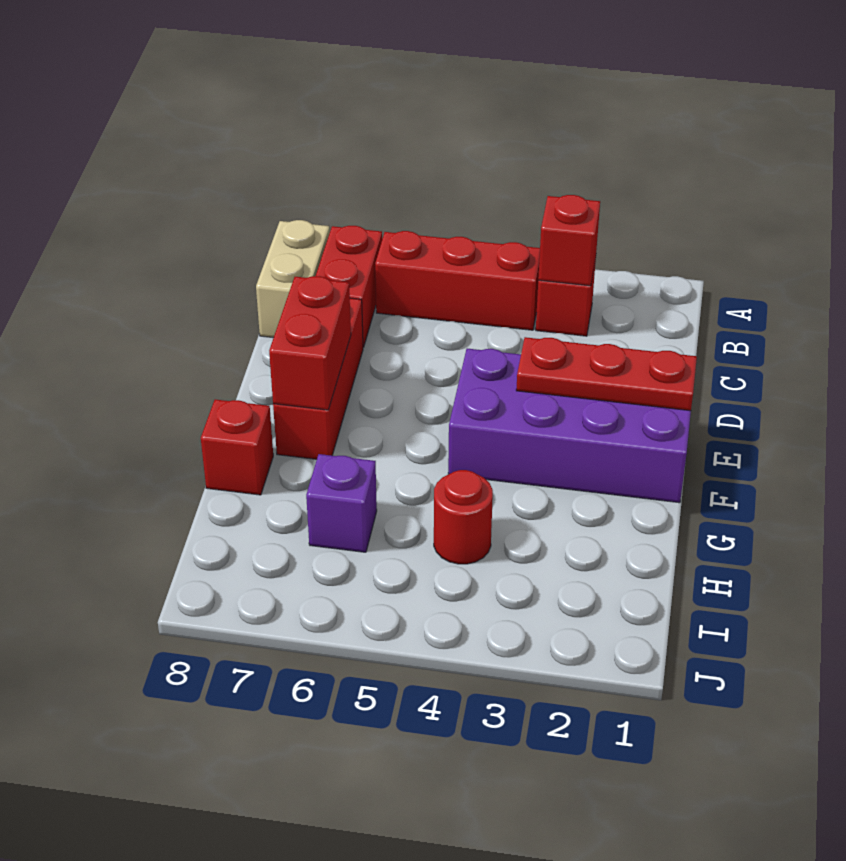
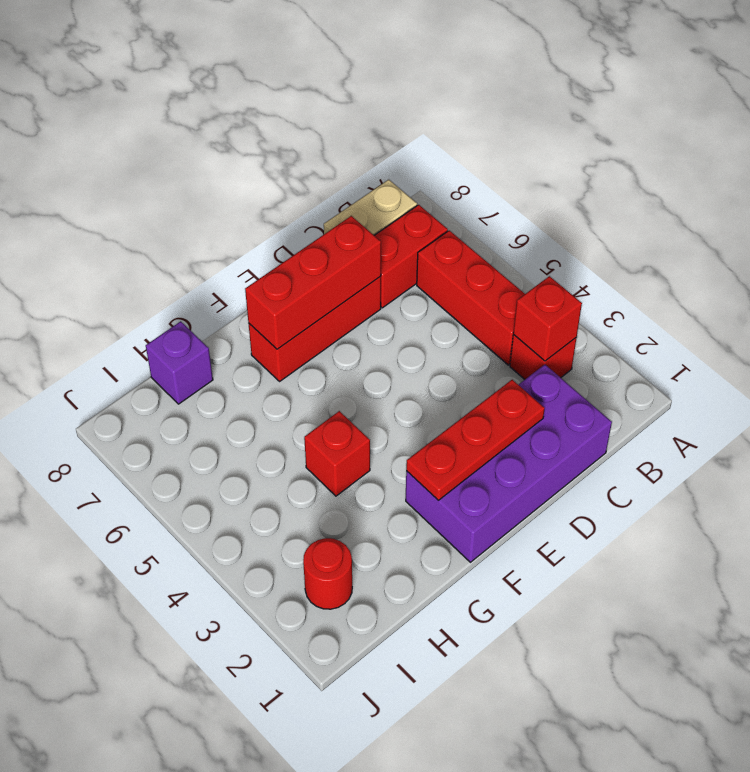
purple 2x4 brick [448,349,691,503] -> purple 2x4 brick turned to [406,365,612,562]
red 1x3 plate [516,337,697,411] -> red 1x3 plate turned to [406,380,545,500]
red 1x2 brick [269,276,351,410] -> red 1x3 brick [245,216,381,349]
red 1x1 brick [201,399,273,495] -> red 1x1 brick moved to [304,411,370,496]
red 1x1 round brick [434,470,493,564] -> red 1x1 round brick moved to [303,538,352,609]
purple 1x1 brick [306,454,377,552] -> purple 1x1 brick moved to [146,321,213,404]

